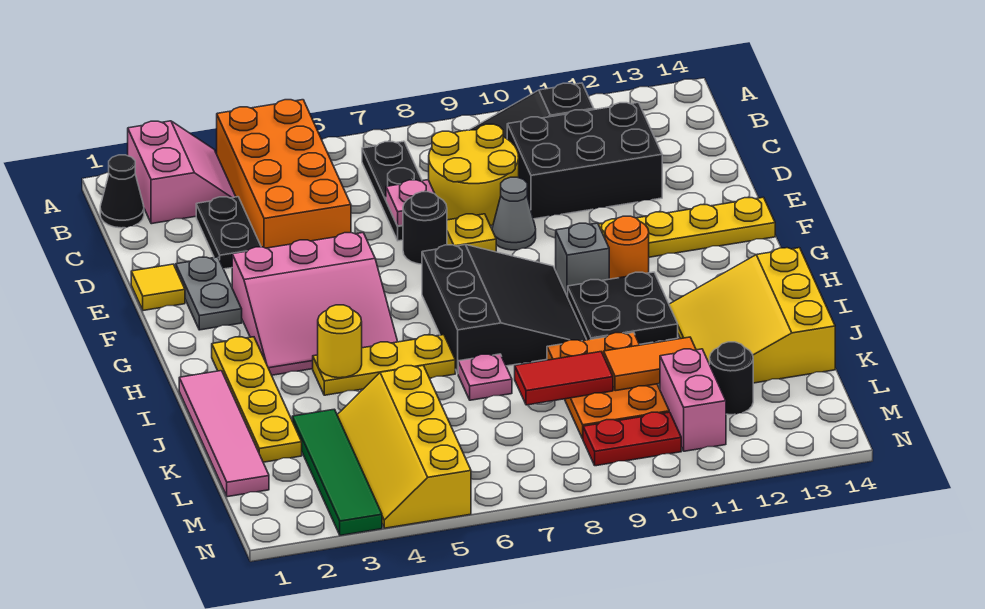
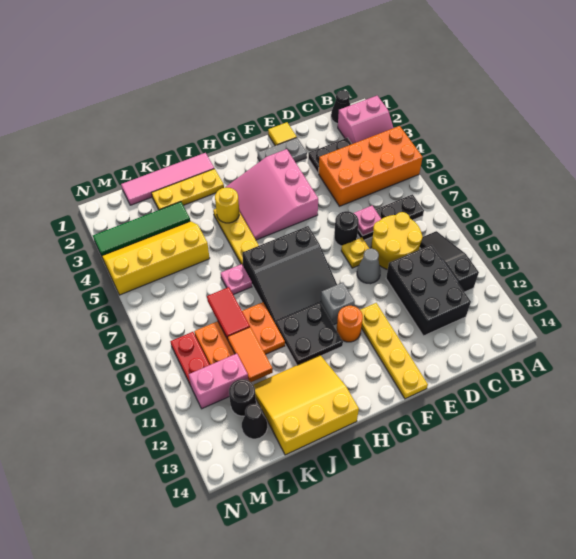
yellow 1x4 plate [212,337,302,462] -> yellow 1x3 plate [152,169,224,210]
none -> black 1x1 cone [242,404,267,439]

